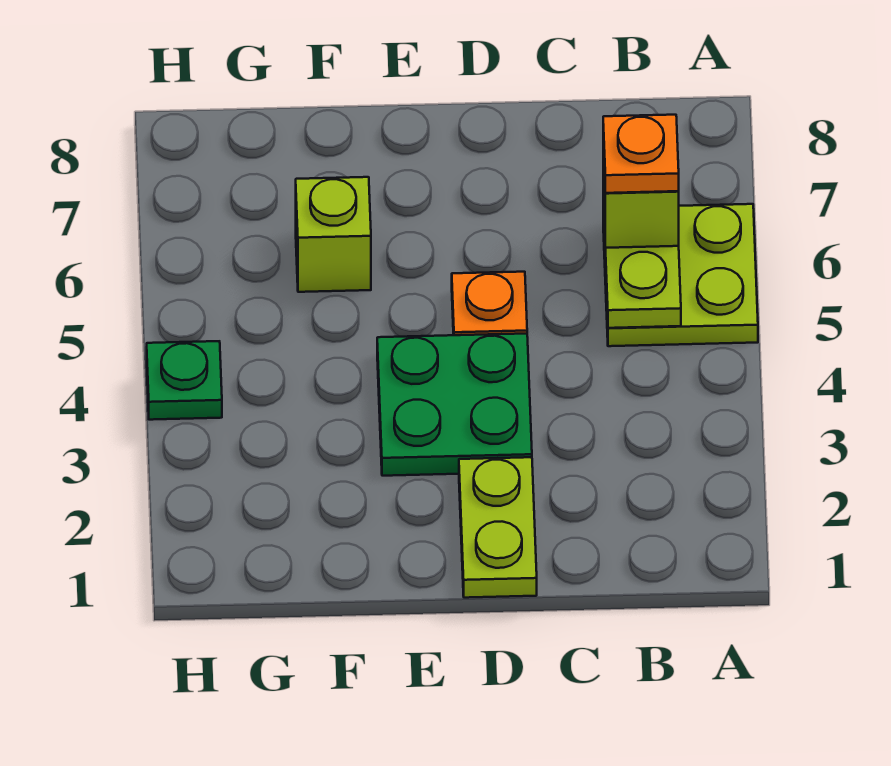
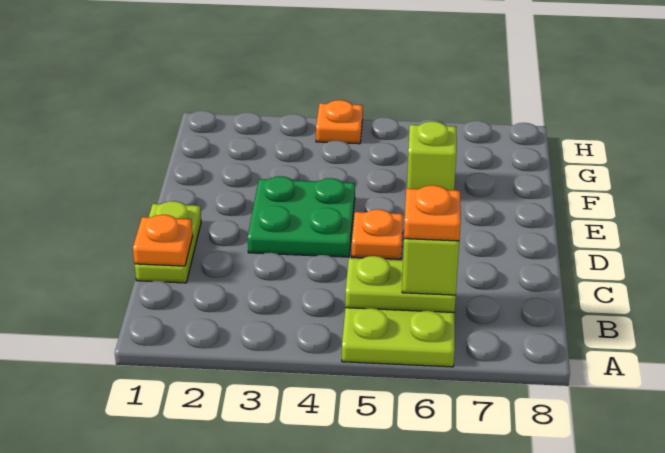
none -> orange 1x1 plate [133,215,193,266]
lime 1x2 plate [459,457,537,598] -> lime 1x2 plate turned to [135,201,201,283]
green 1x1 plate [147,341,222,420] -> orange 1x1 plate [316,100,363,144]

